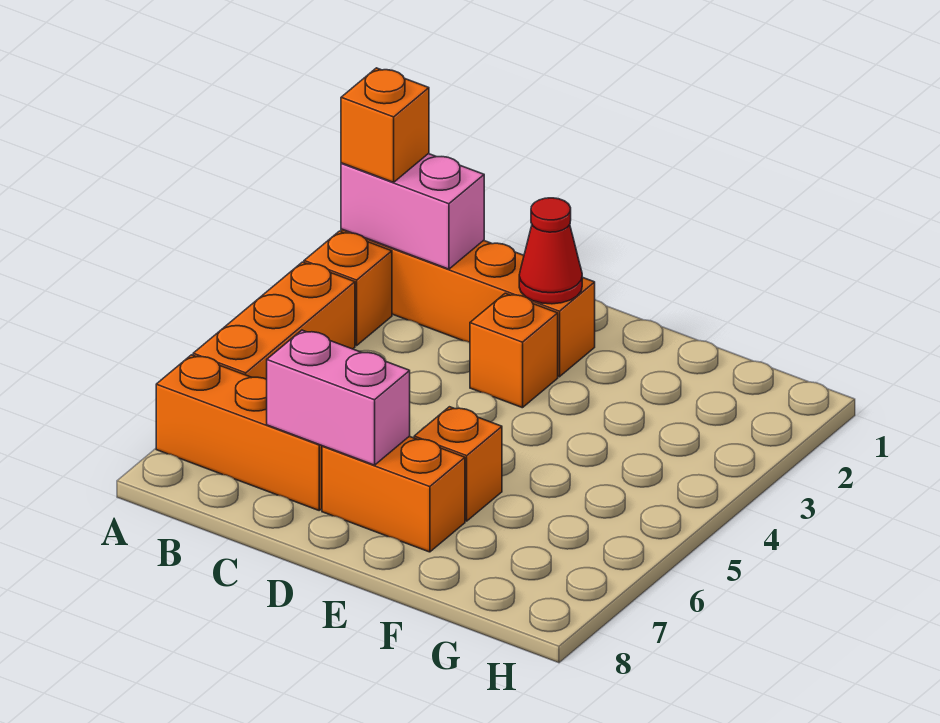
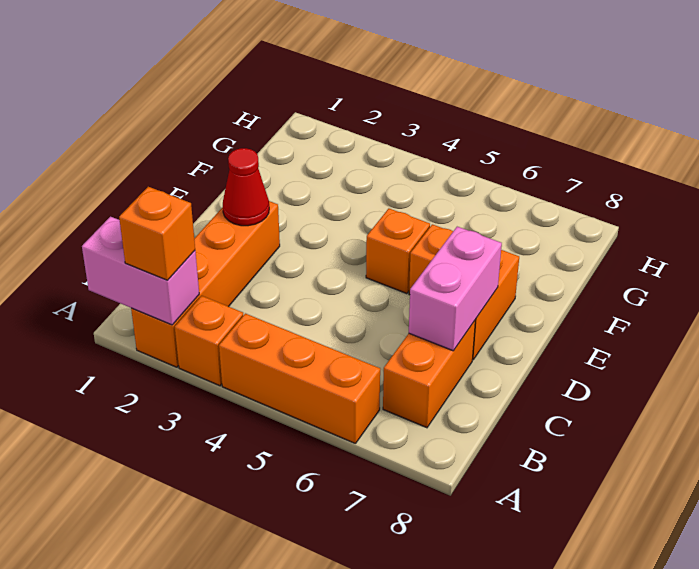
pink 1x2 brick [341,154,484,269] -> pink 1x2 brick turned to [82,217,199,325]
orange 1x3 brick [156,355,322,510] -> orange 1x2 brick [383,321,475,428]
orange 1x1 brick [470,293,558,408] -> orange 1x1 brick moved to [366,209,430,294]

